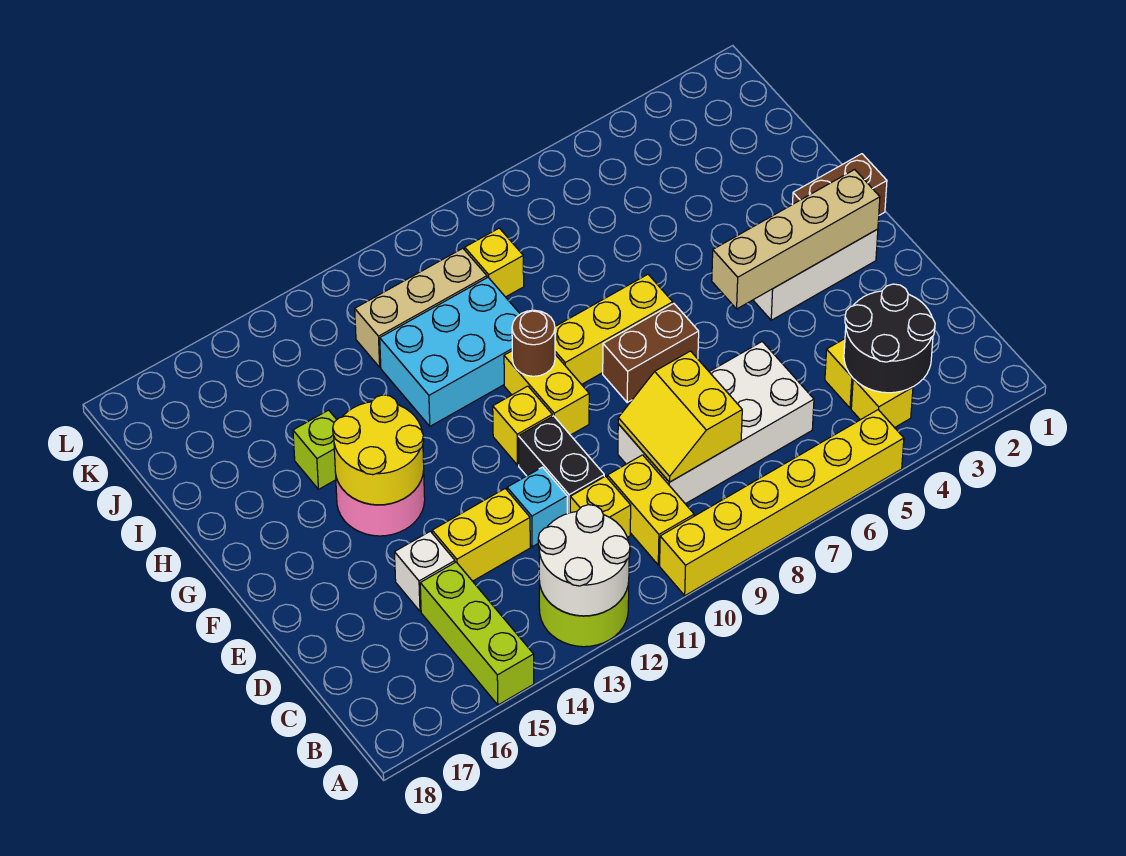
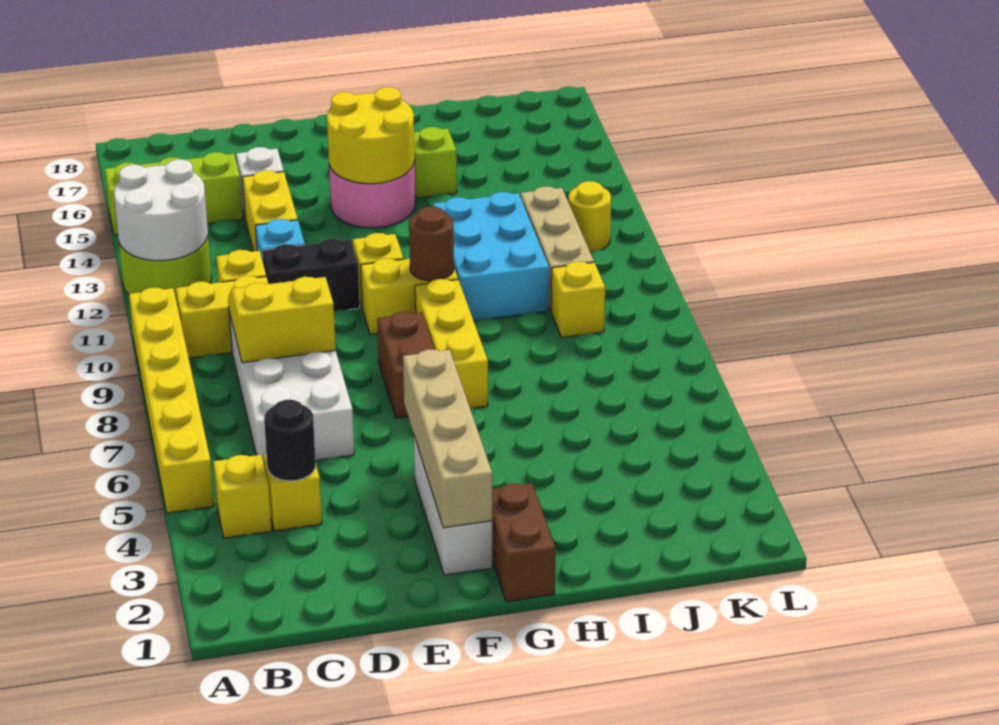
black 2x2 round brick [844,284,935,393] -> black 1x1 round brick [264,400,316,481]
none -> yellow 1x1 round brick [569,181,611,252]

